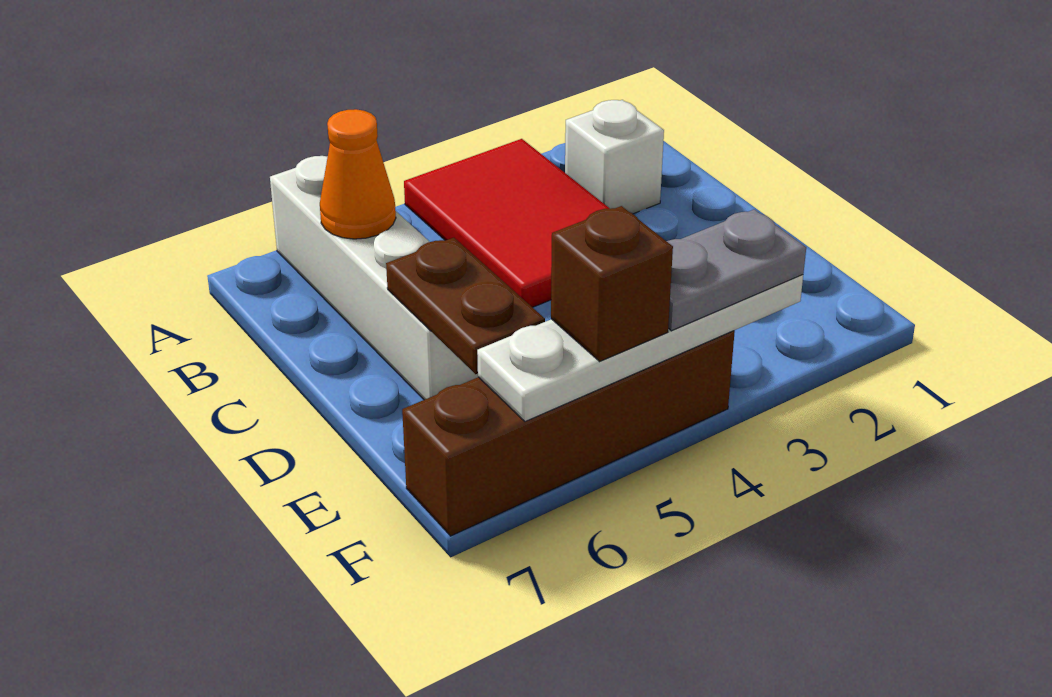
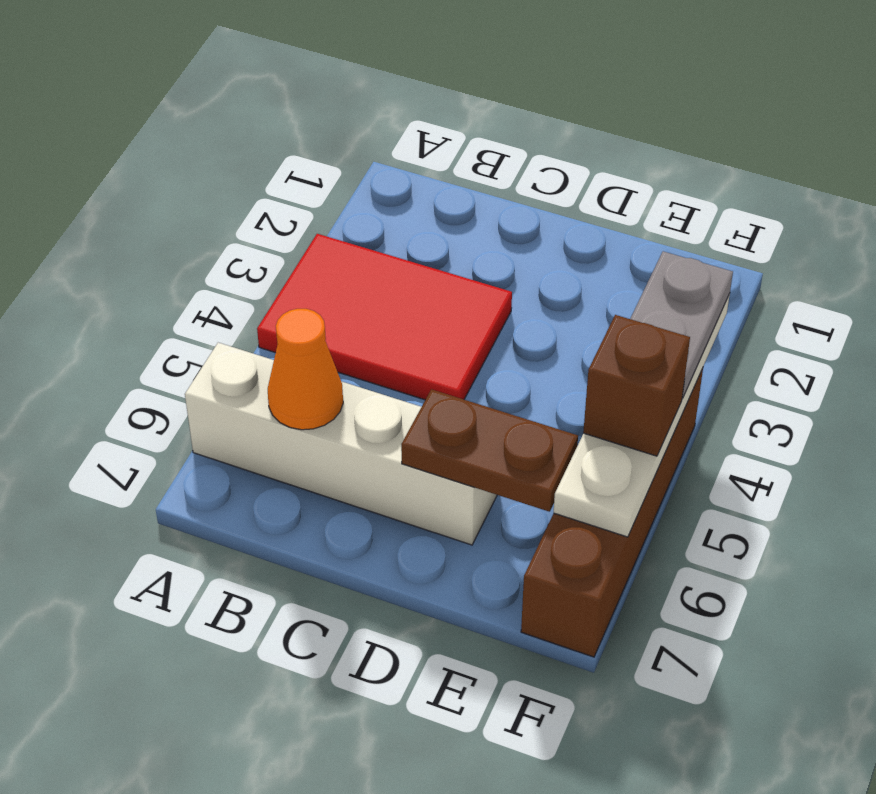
white 1x1 brick [565,100,664,214] -> none

